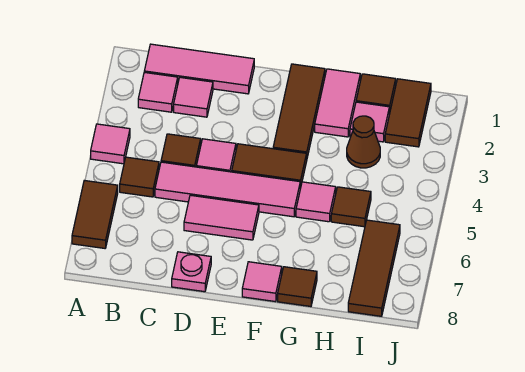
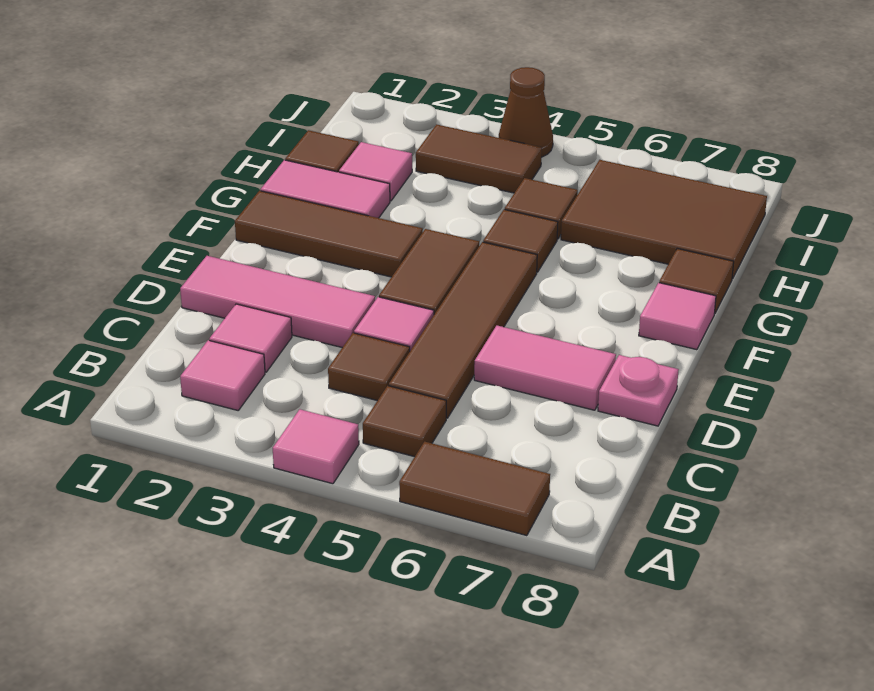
pink 1x3 tile [144,44,254,94] -> pink 1x3 tile turned to [180,256,375,348]
pink 1x4 tile [155,162,300,217] -> brown 1x4 tile [389,242,537,418]
pink 1x2 tile [184,195,259,240] -> pink 1x2 tile turned to [474,326,616,410]
pink 1x1 tile [296,182,336,222] -> brown 1x1 tile [483,209,558,272]
brown 1x1 cone [347,116,380,168] -> brown 1x1 cone moved to [499,67,553,157]
brown 1x2 tile [385,79,431,147] -> brown 1x2 tile moved to [416,124,542,193]
brown 1x3 tile [348,220,400,316] -> brown 2x3 tile [561,160,767,279]

